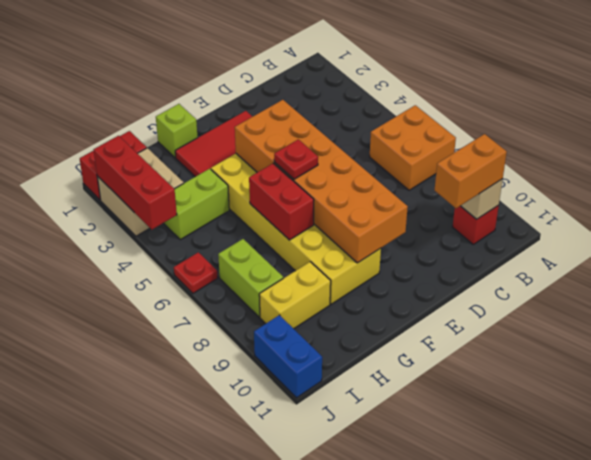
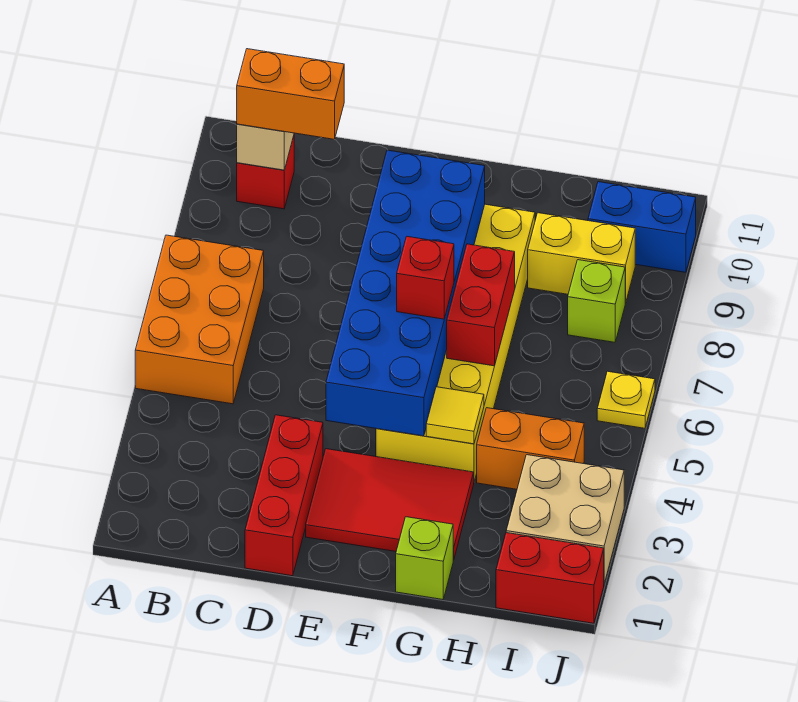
orange 2x2 brick [370,105,456,190] -> orange 2x3 brick [135,235,264,404]
orange 2x6 brick [235,100,408,263] -> blue 2x6 brick [326,150,485,436]
red 1x1 plate [274,139,318,179] -> red 1x1 brick [397,237,454,319]
none -> yellow 1x1 tile [426,387,484,444]
lime 1x2 brick [164,169,229,240] -> orange 1x2 brick [477,408,584,489]
lime 1x2 brick [218,239,283,317] -> lime 1x1 brick [568,260,625,342]
red 1x3 brick [94,136,177,230] -> red 1x3 brick moved to [245,415,323,576]
red 1x1 plate [174,252,218,293] -> yellow 1x1 plate [597,371,655,428]
blue 1x2 brick [254,315,322,398] -> blue 1x2 brick turned to [588,182,696,272]

